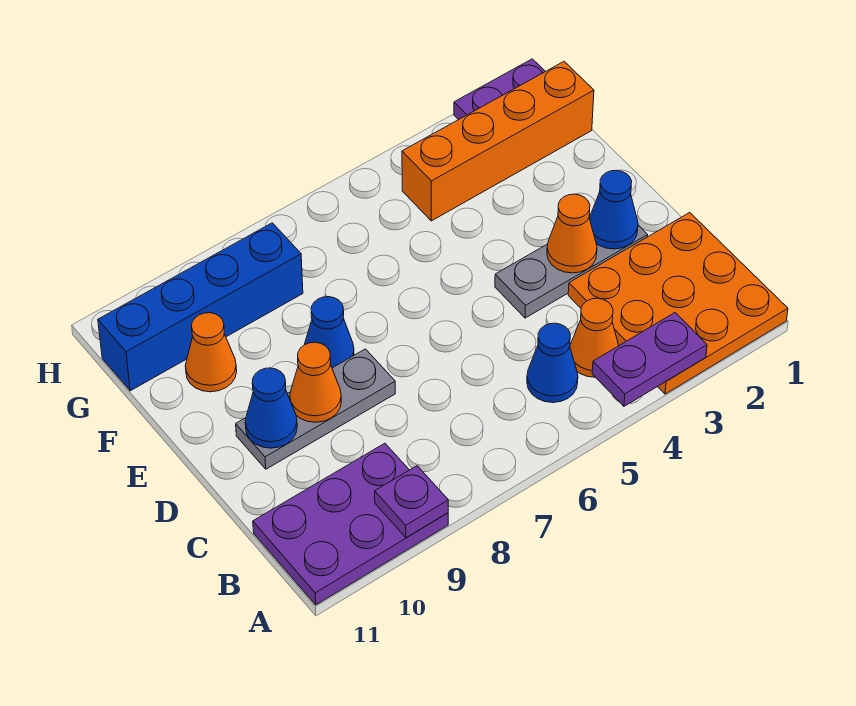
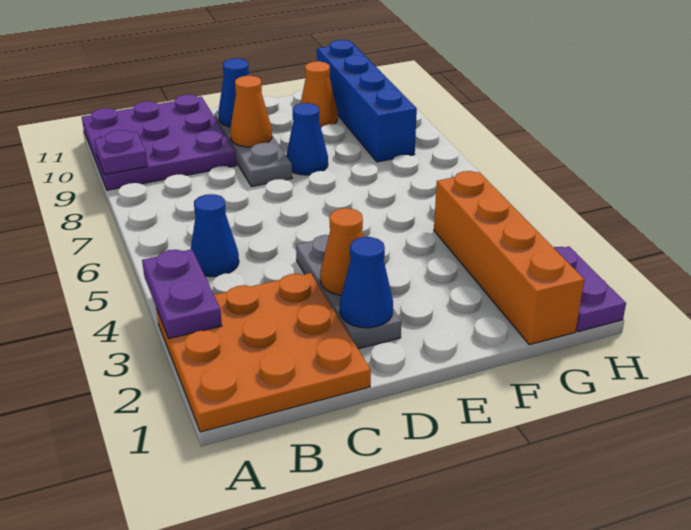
purple 2x3 plate [253,443,448,605] -> purple 3x3 plate [82,95,236,190]
orange 1x1 cone [570,298,619,377] -> none

